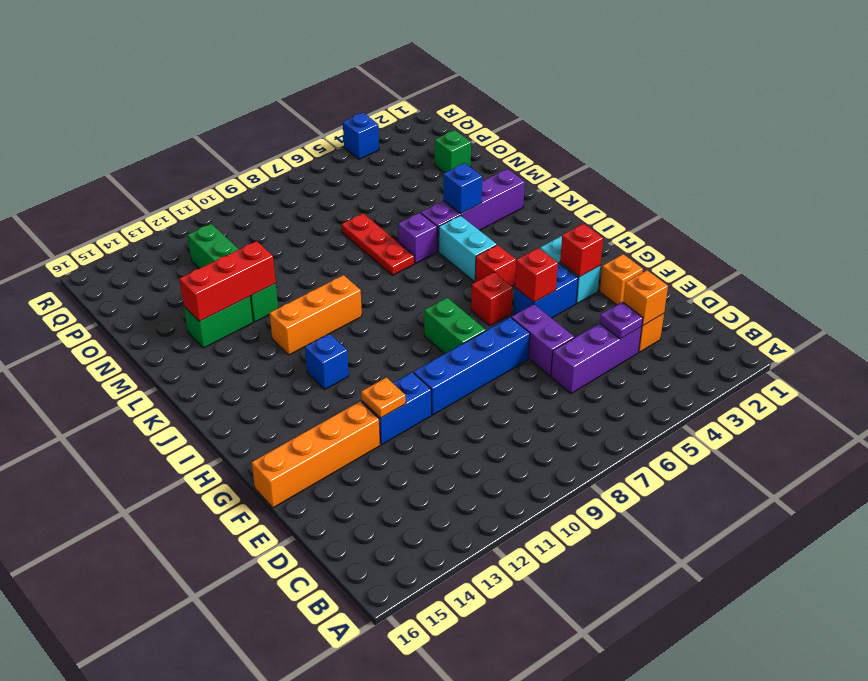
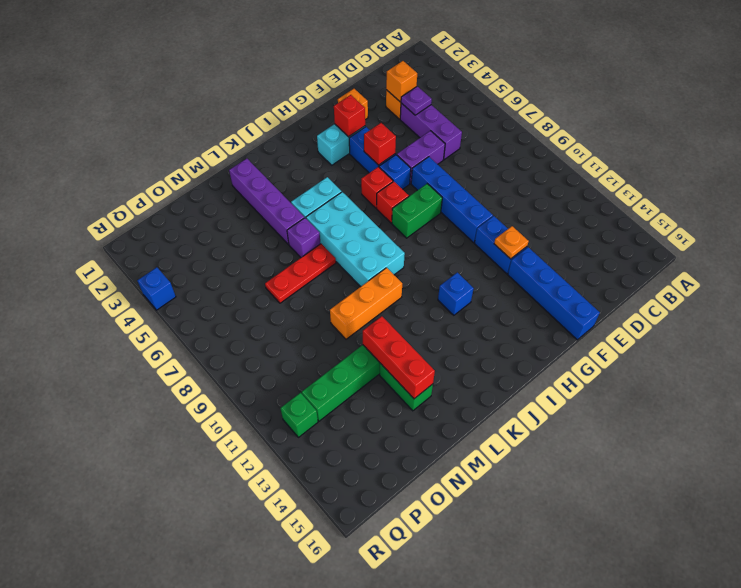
orange 1x4 brick [252,401,380,508] -> blue 1x4 brick [508,247,600,340]
red 1x1 brick [475,245,516,287] -> red 1x1 brick moved to [377,181,409,223]
none -> cyan 2x4 brick [306,192,405,287]
orange 1x3 brick [270,275,362,355] -> orange 1x3 brick turned to [330,268,402,339]
blue 1x1 brick [443,163,482,214] -> blue 1x1 brick moved to [379,155,411,189]
green 1x1 brick [435,130,471,173] -> green 1x1 brick moved to [280,393,318,437]

